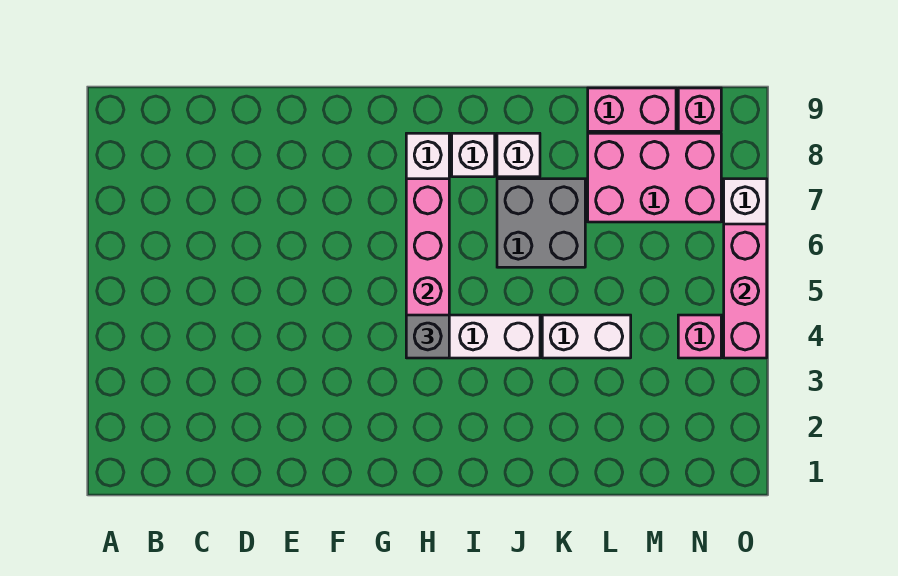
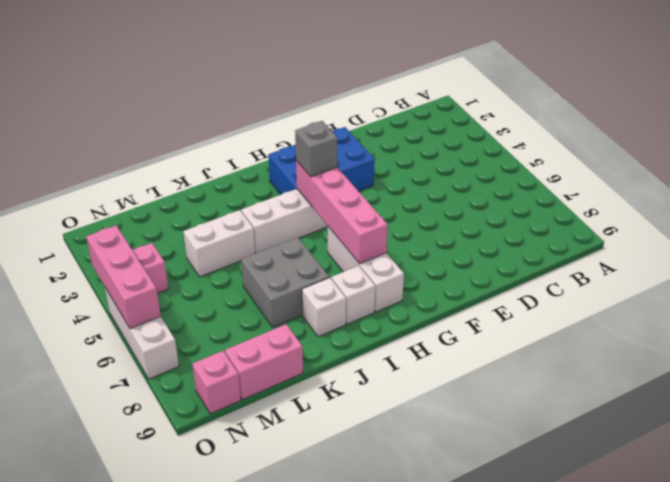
none -> blue 2x3 brick [268,127,375,195]
pink 2x3 brick [588,133,721,222] -> none

